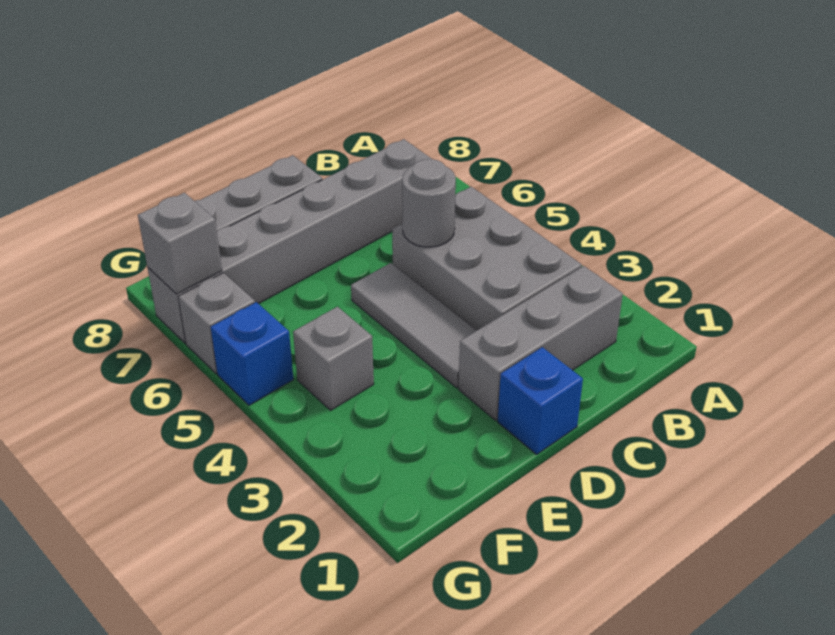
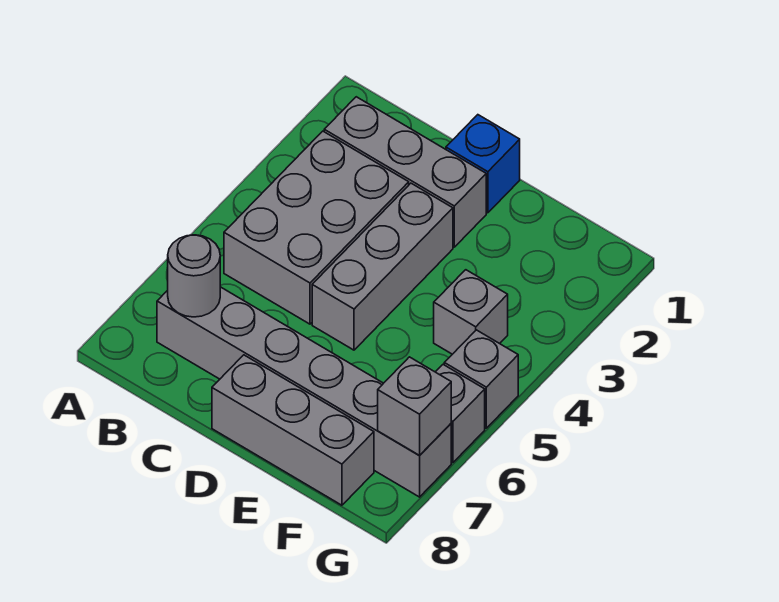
grey 1x1 round brick [402,159,456,247] -> grey 1x1 round brick moved to [168,235,220,317]
grey 1x3 tile [351,263,476,388] -> grey 1x3 brick [312,183,453,350]
blue 1x1 brick [211,302,293,405] -> grey 1x1 brick [444,330,518,428]

